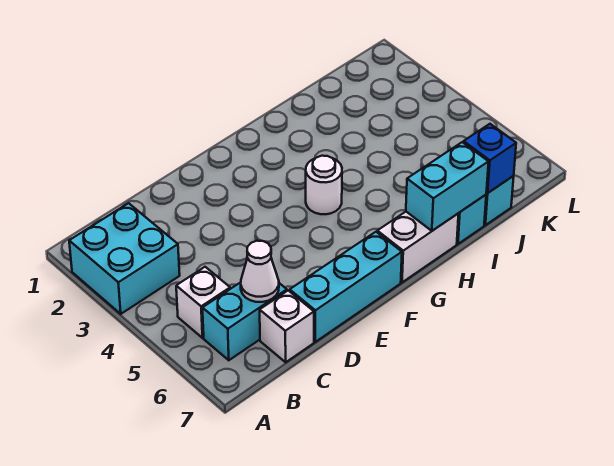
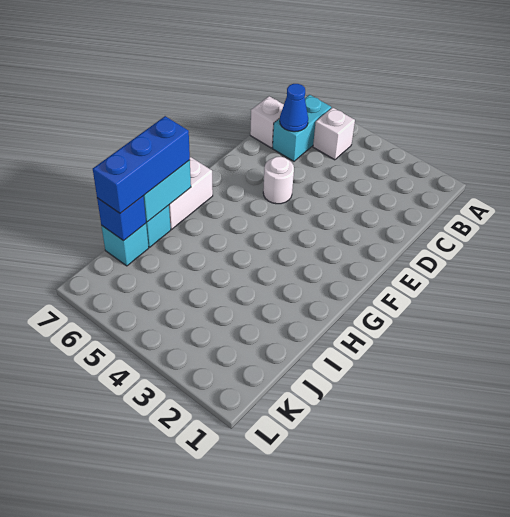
cyan 2x2 brick [69,203,180,314] -> none
white 1x1 cone [241,241,279,302] -> blue 1x1 cone [280,84,308,132]
cyan 1x3 brick [290,232,402,342] -> none
white 1x1 round brick [306,156,342,214] -> white 1x1 round brick moved to [263,157,294,204]
none -> blue 1x3 brick [93,116,190,213]

